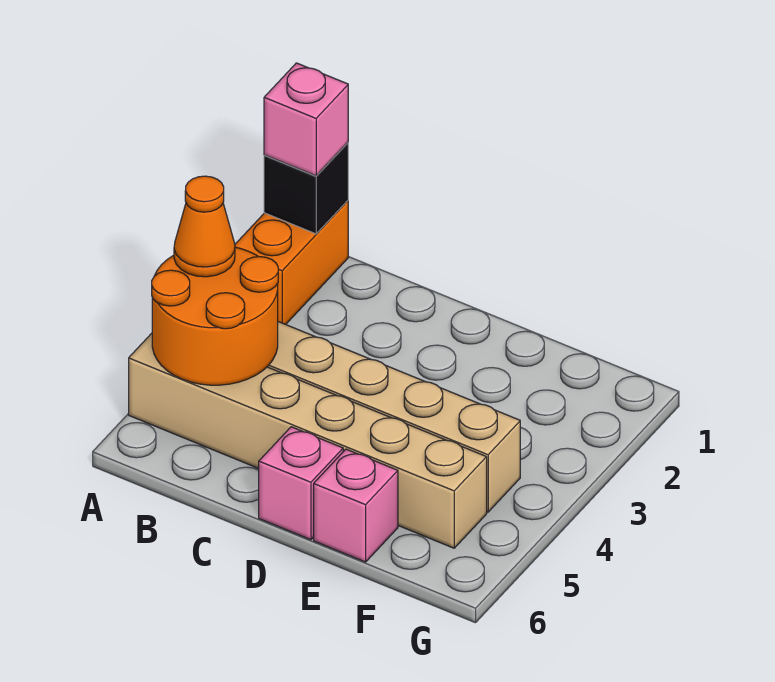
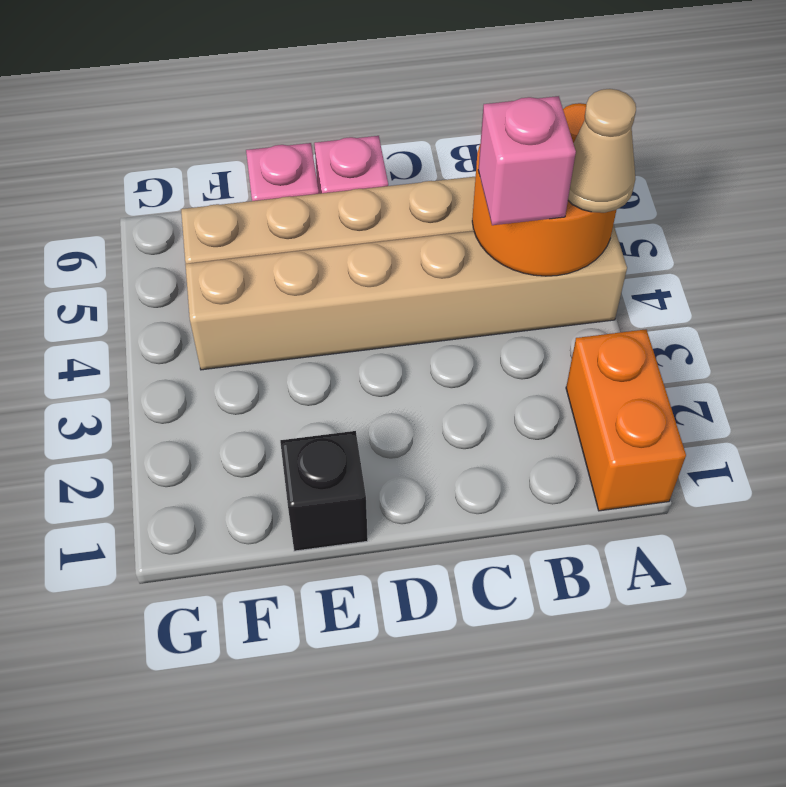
black 1x1 brick [264,143,348,234] -> black 1x1 brick moved to [280,431,368,551]
pink 1x1 brick [264,63,348,176] -> pink 1x1 brick moved to [478,96,576,225]
orange 1x1 cone [174,176,235,277] -> tan 1x1 cone [568,89,636,213]

